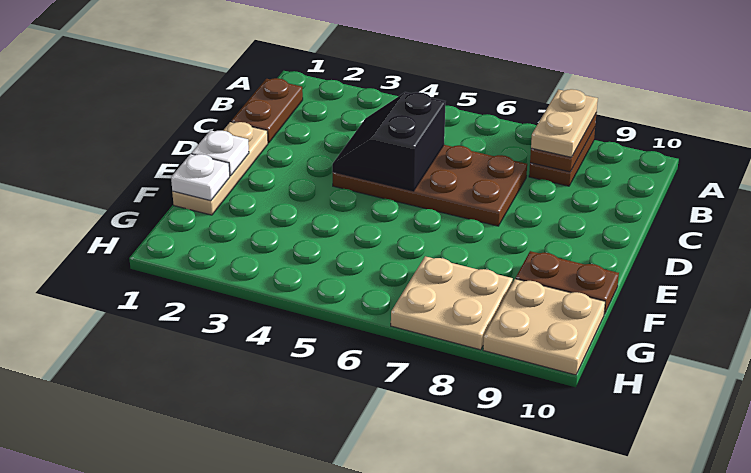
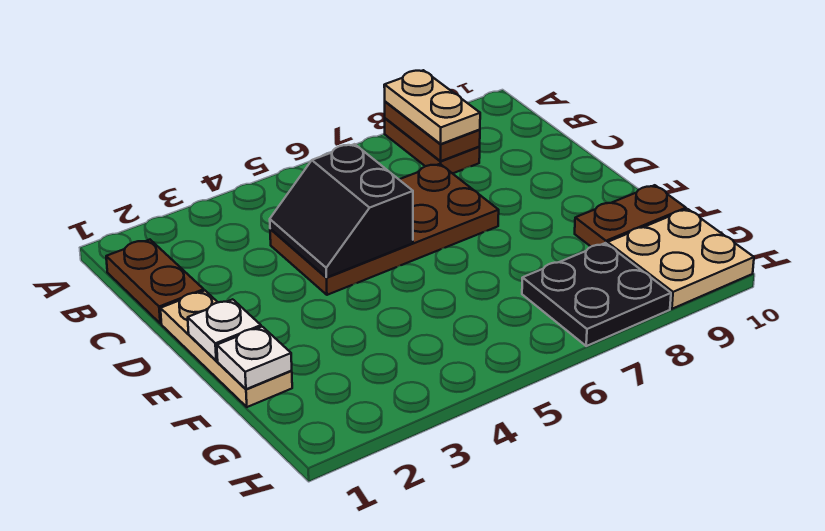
tan 2x2 plate [391,256,513,350] -> black 2x2 plate [522,243,671,346]

